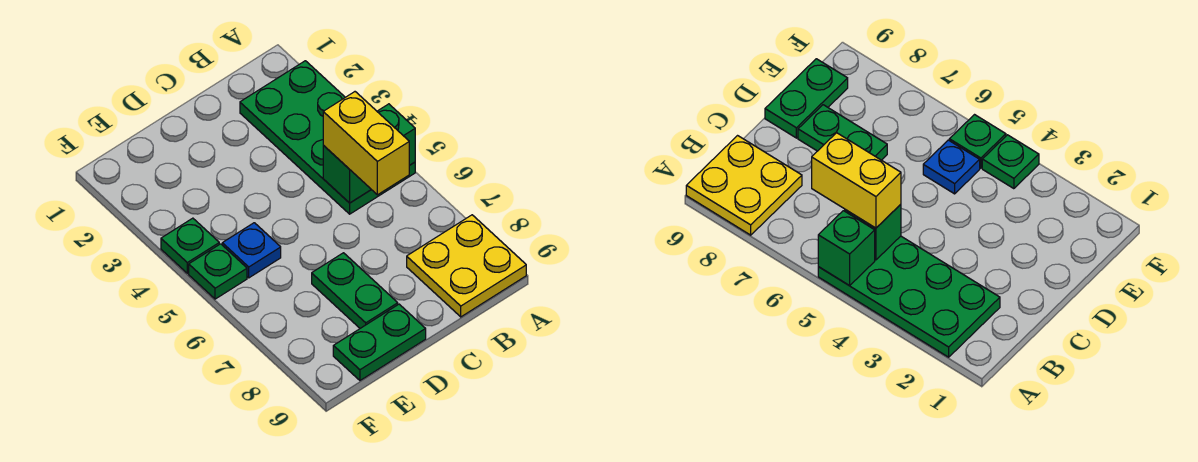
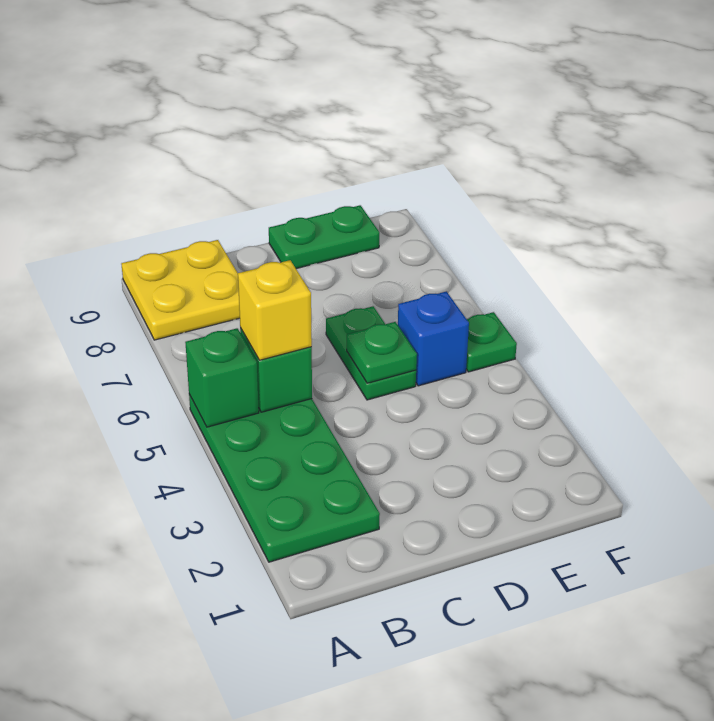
yellow 1x2 brick [323,92,409,195] -> yellow 1x1 brick [238,260,312,360]
green 1x2 plate [312,253,398,328] -> green 1x2 plate moved to [326,306,416,400]
blue 1x1 plate [222,223,281,278] -> blue 1x1 brick [398,291,469,386]
green 1x1 plate [161,218,219,273] -> green 1x1 plate moved to [347,322,417,383]

